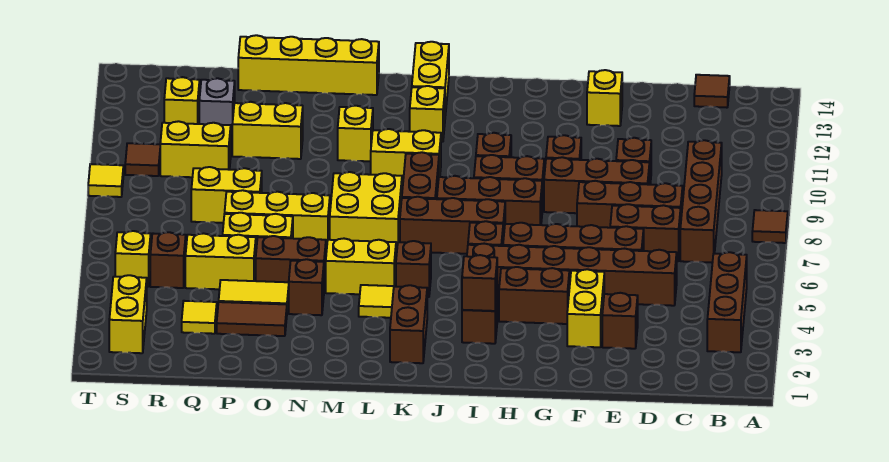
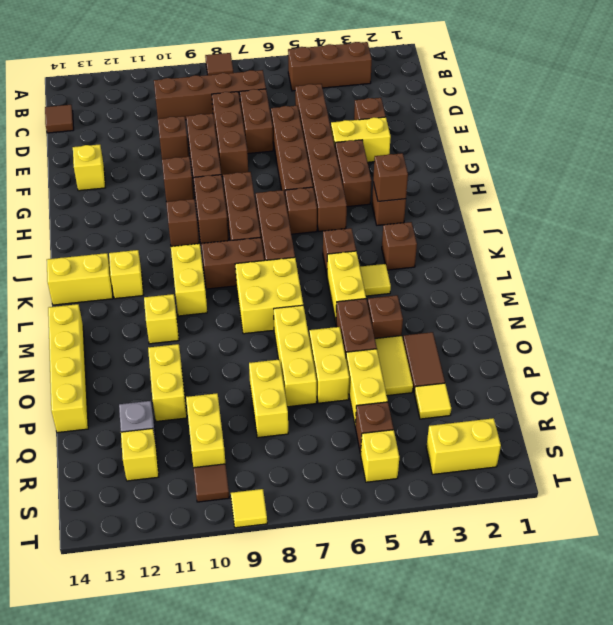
brown 1x2 brick [390,285,427,363] -> brown 1x1 brick [382,222,417,270]

